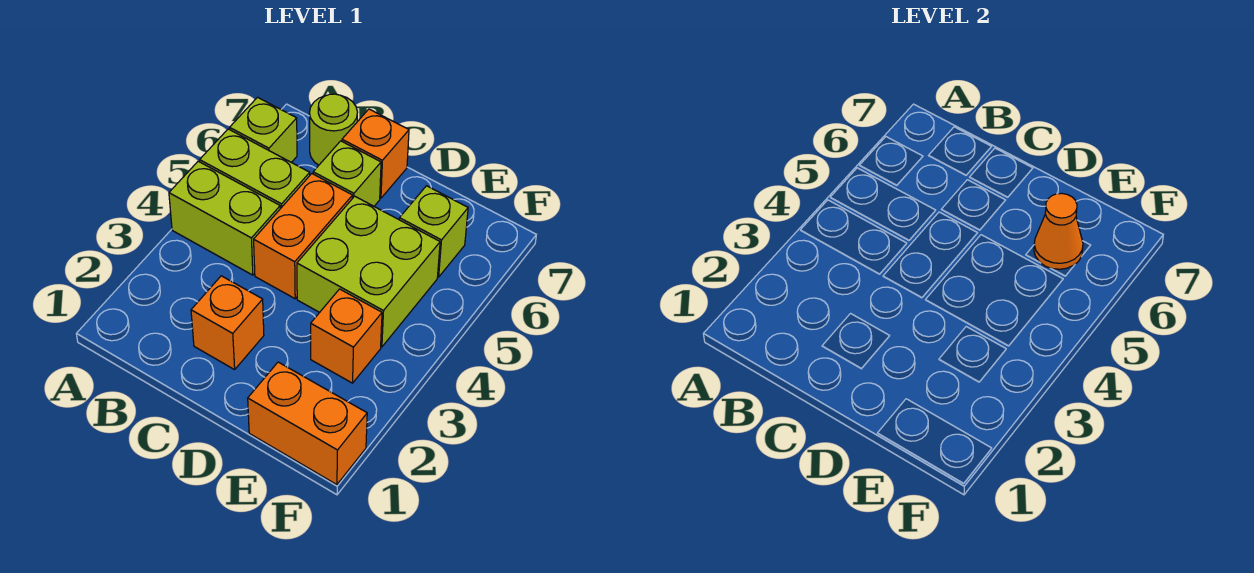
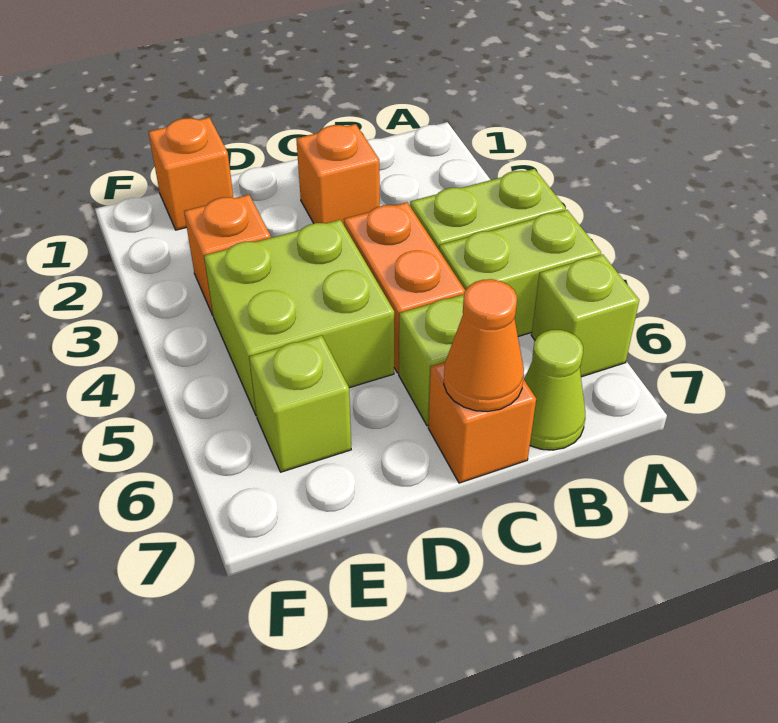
lime 1x1 round brick [309,94,357,165] -> lime 1x1 cone [524,330,585,450]
orange 1x2 brick [248,362,367,485] -> orange 1x1 brick [149,117,233,230]
orange 1x1 cone [1034,193,1083,269] -> orange 1x1 cone moved to [444,279,524,412]

